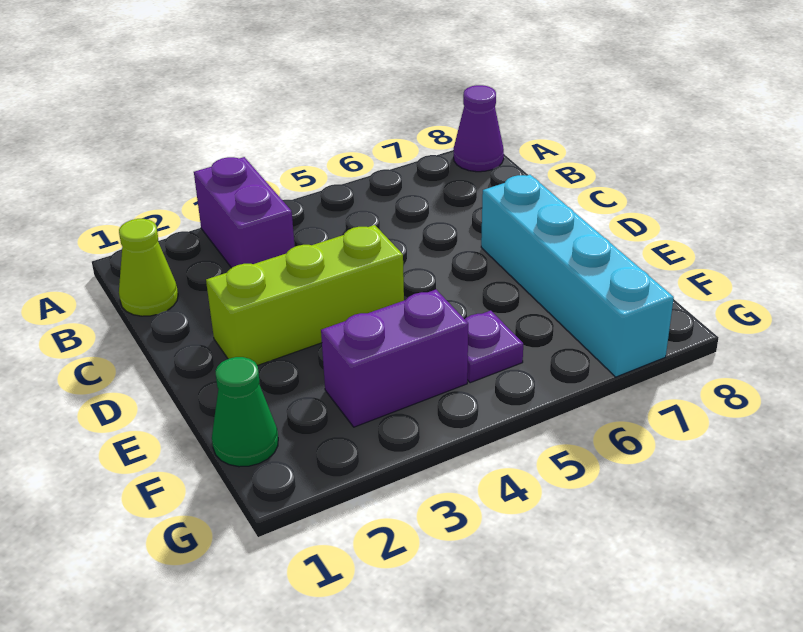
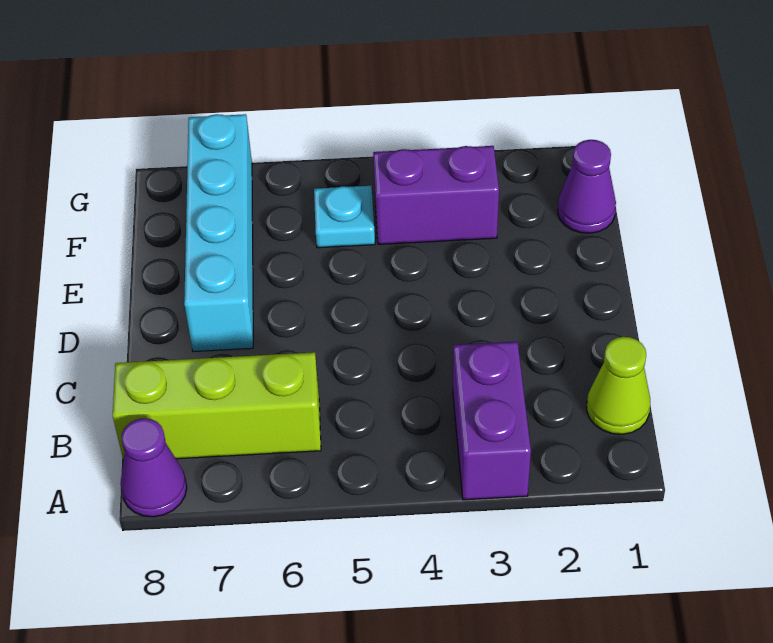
lime 1x3 brick [206,225,404,365] -> lime 1x3 brick moved to [113,352,321,460]
green 1x1 cone [212,357,278,467] -> purple 1x1 cone [558,140,616,233]
purple 1x1 plate [465,311,523,383] -> cyan 1x1 plate [314,186,375,248]

